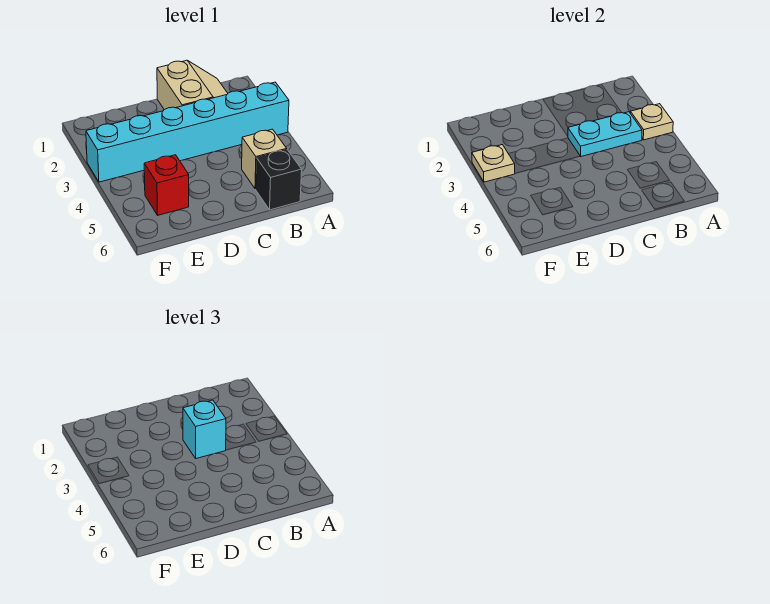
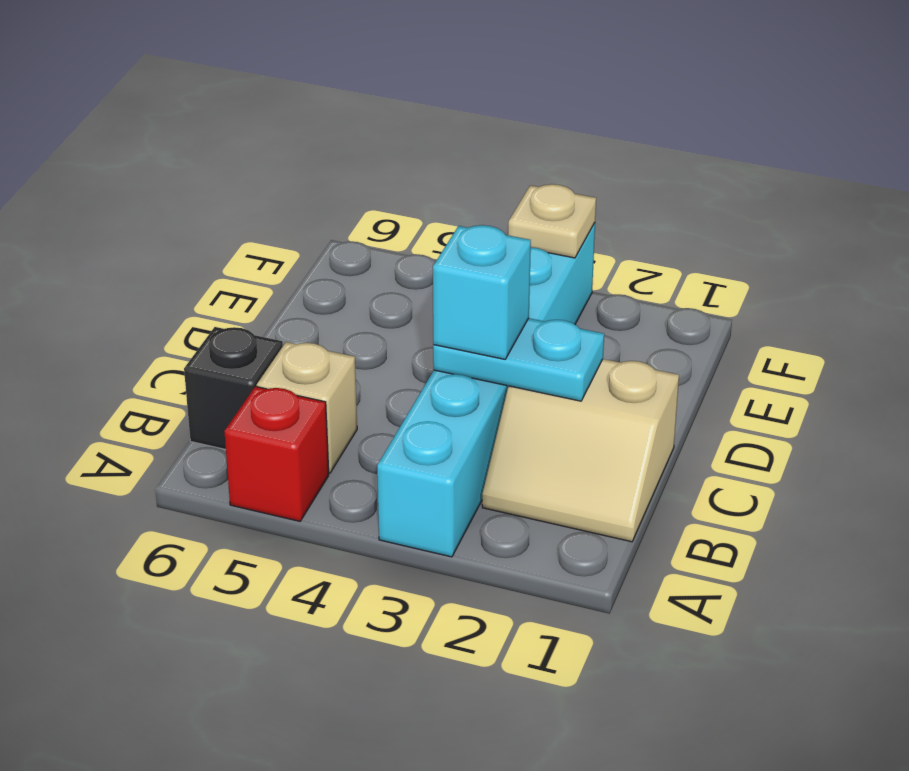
tan 1x1 plate [630,104,673,140] -> none
cyan 1x2 plate [568,112,642,156] -> cyan 1x2 plate turned to [433,318,604,401]
red 1x1 brick [144,155,189,215] -> red 1x1 brick moved to [224,386,329,521]

